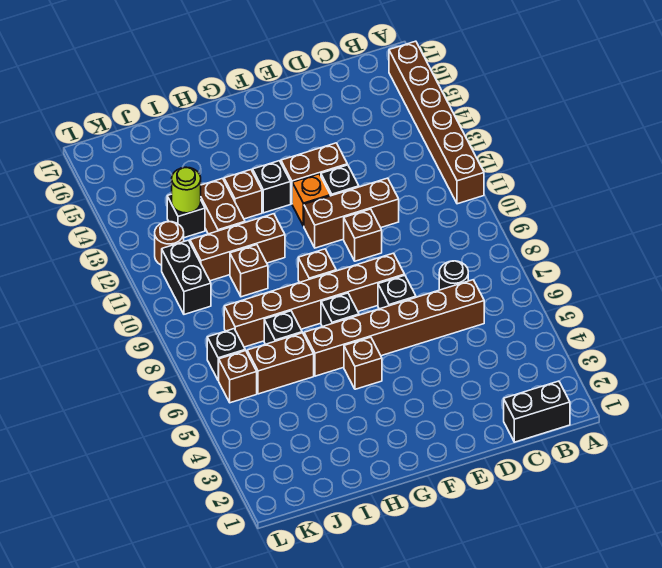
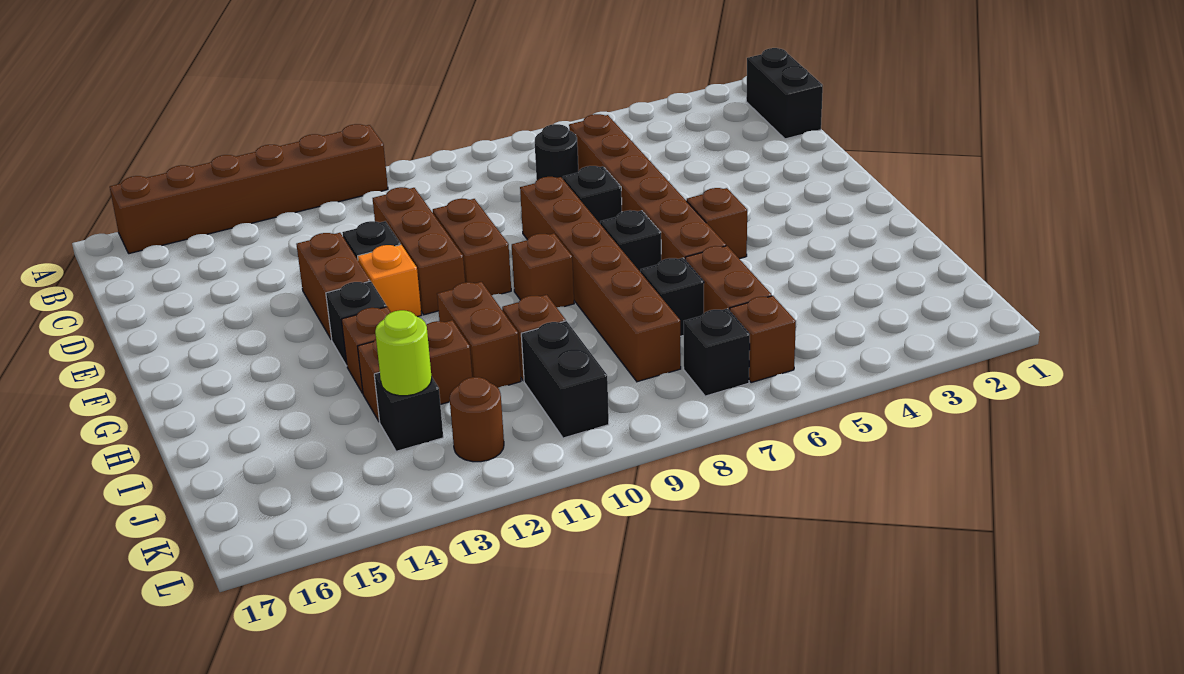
brown 1x1 brick [344,209,382,261] -> brown 1x2 brick [433,199,511,295]
brown 1x3 brick [190,214,285,281] -> brown 1x2 brick [437,282,521,388]
black 1x2 brick [162,240,211,314] -> black 1x2 brick turned to [521,321,609,438]

